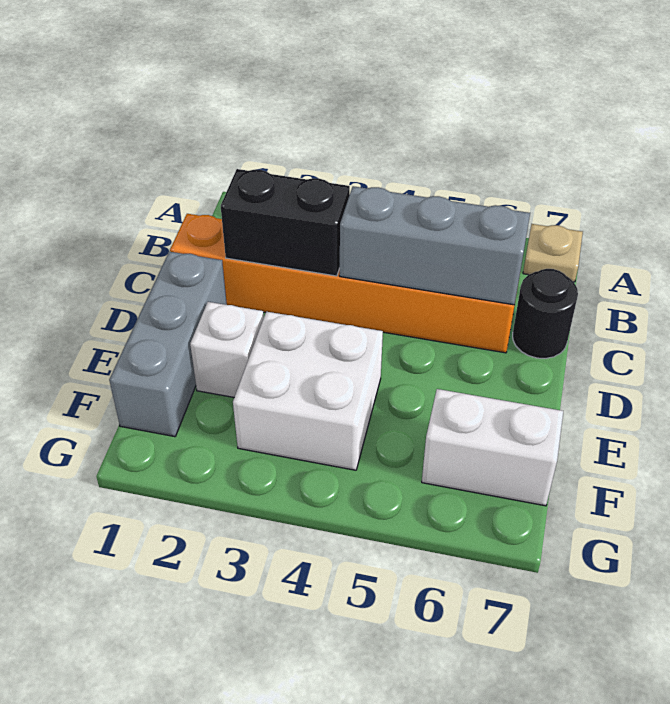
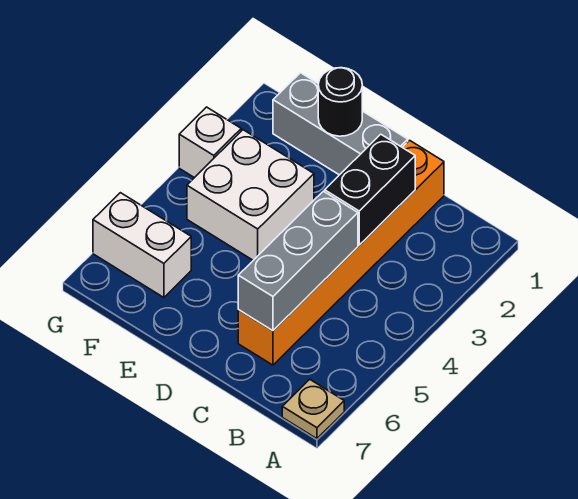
black 1x1 round brick [513,269,578,359] -> black 1x1 round brick moved to [318,68,362,136]
white 1x1 brick [190,302,264,397] -> white 1x1 brick moved to [179,107,241,178]
white 1x2 brick [422,389,563,506] -> white 1x2 brick turned to [93,193,191,297]

